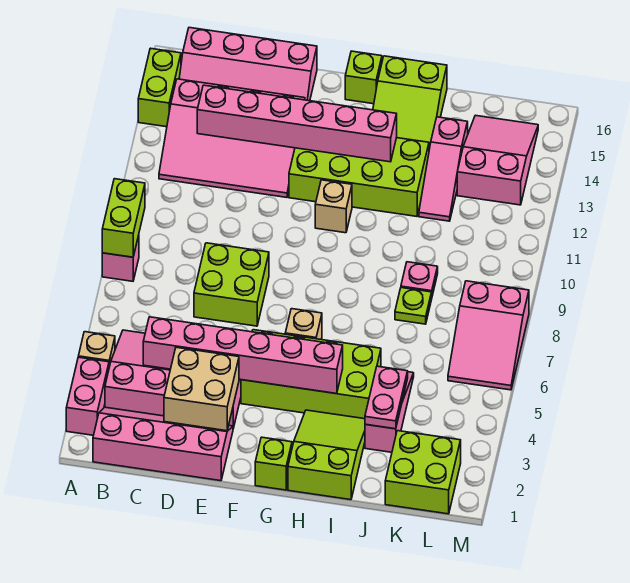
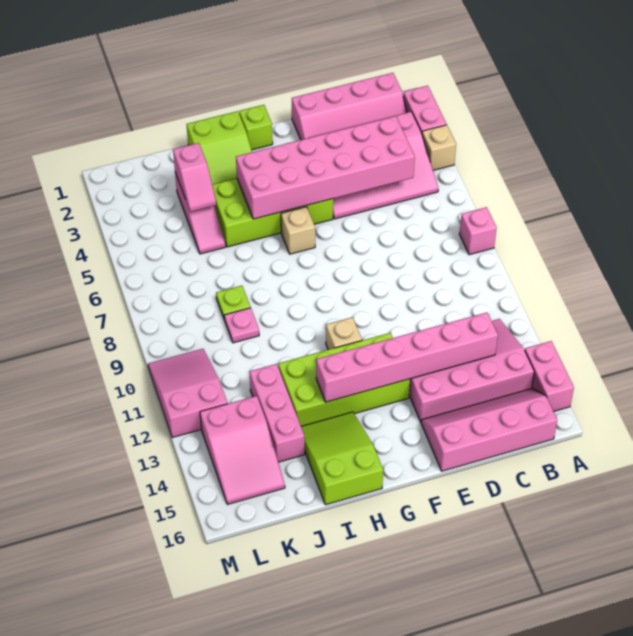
lime 1x2 brick [102,179,145,257] -> none
lime 1x2 brick [138,48,181,127] -> pink 1x2 brick [525,341,574,411]
pink 1x6 brick [143,317,343,394] -> pink 2x6 brick [236,116,415,219]
tan 2x2 brick [164,347,239,431] -> none
lime 2x2 brick [194,243,269,326] -> none
lime 1x1 brick [345,51,382,104] -> none
pink 1x2 plate [365,366,408,429] -> pink 1x2 slope [173,143,216,212]
pink 1x3 slope [419,117,468,221] -> pink 1x3 brick [250,364,305,462]
lime 2x2 brick [385,431,461,514] -> none
pink 2x3 slope [448,281,529,390] -> pink 2x3 slope moved to [148,349,227,438]

